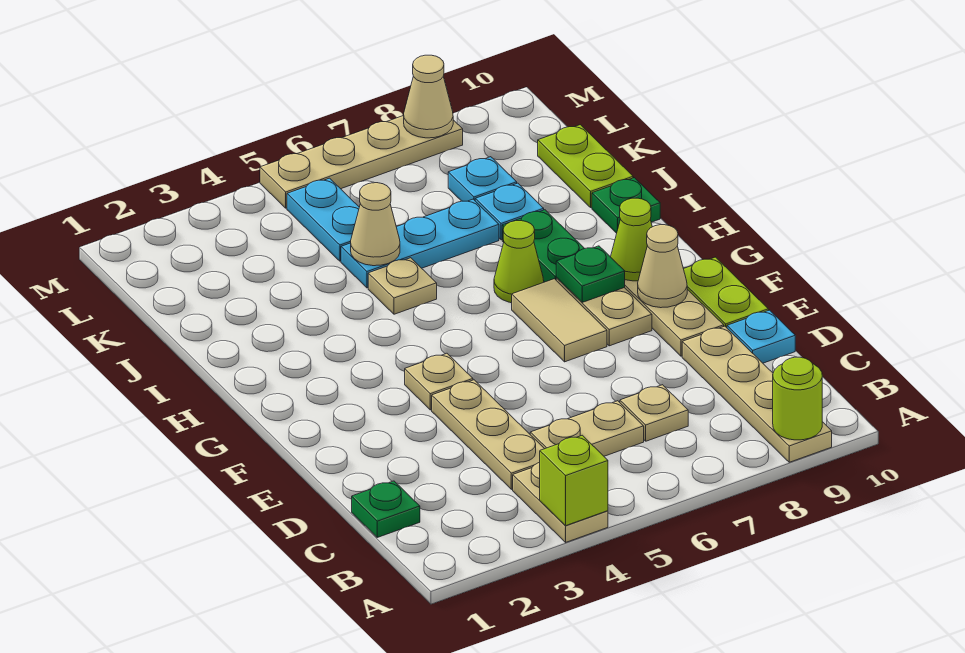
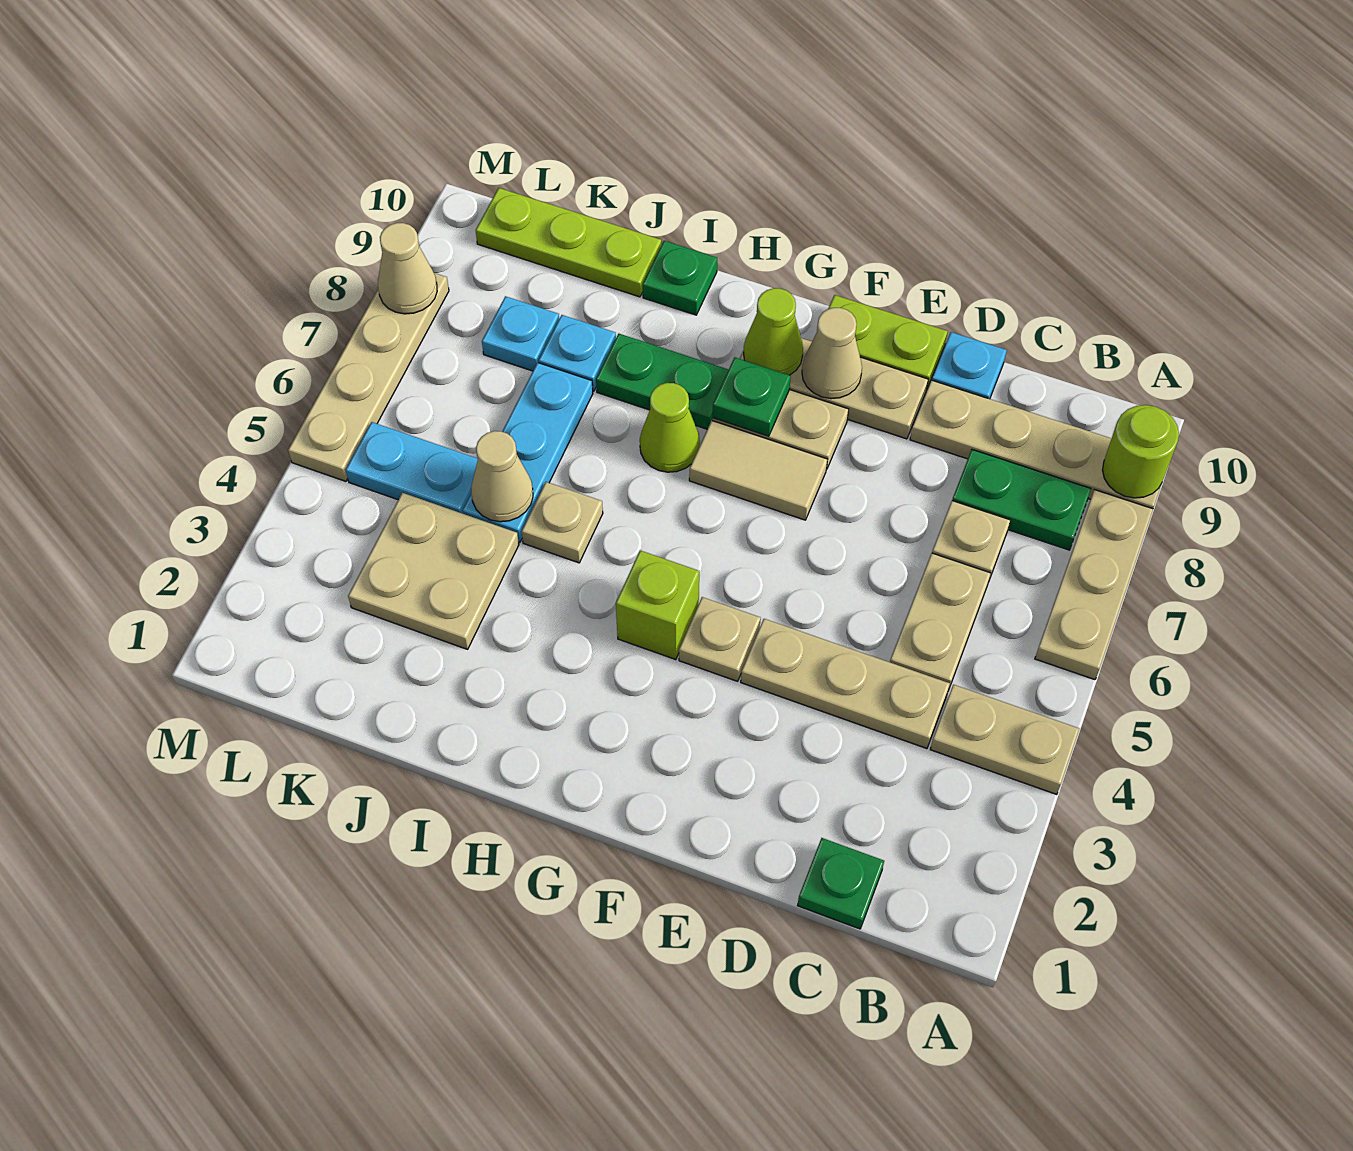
lime 1x1 brick [540,435,608,525] -> lime 1x1 brick moved to [616,550,699,660]
none -> tan 1x3 plate [1035,490,1153,680]
none -> green 1x2 plate [952,450,1091,550]
none -> tan 2x2 plate [348,493,519,649]
lime 1x2 plate [538,125,633,208] -> lime 1x3 plate [476,188,661,297]

